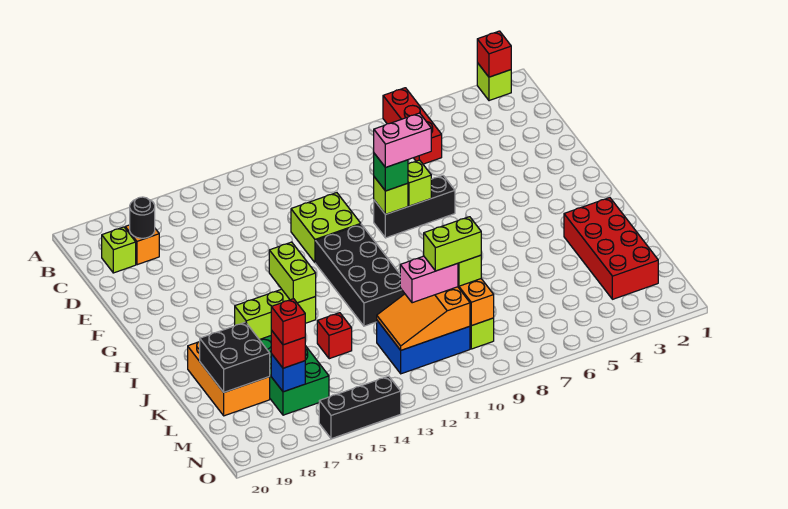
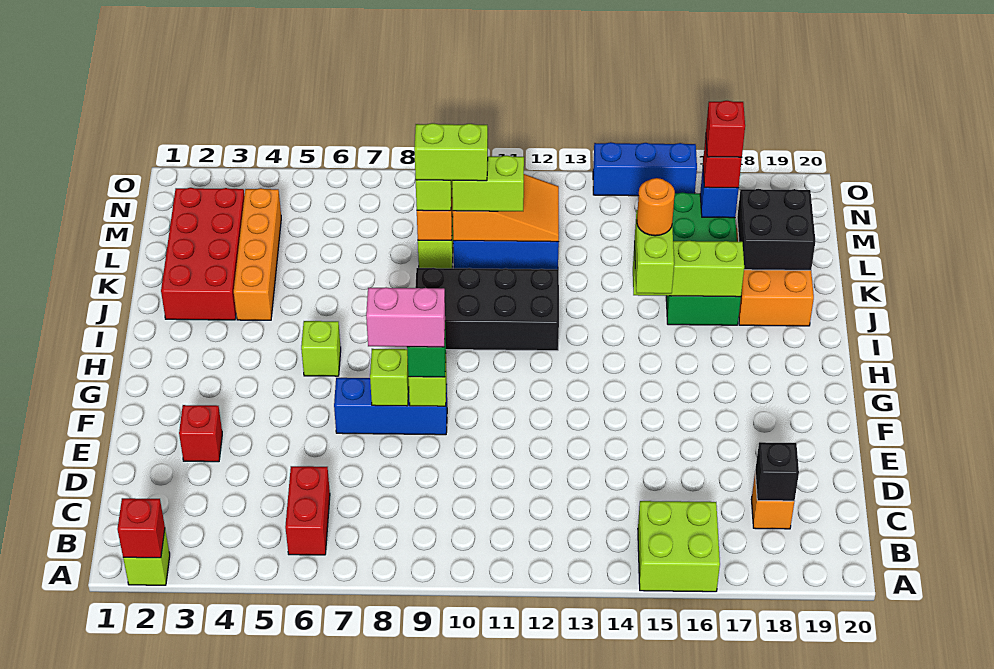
red 1x3 brick [383,88,442,164] -> red 1x2 brick [285,466,330,555]
black 1x1 round brick [130,197,155,238] -> black 1x1 brick [755,442,799,501]
lime 1x1 brick [102,227,136,273] -> lime 1x1 brick moved to [301,321,341,376]
lime 2x2 brick [291,193,361,262] -> lime 2x2 brick moved to [638,501,720,592]
black 1x3 brick [374,175,455,238] -> blue 1x3 brick [334,378,447,435]
black 2x4 brick [315,224,405,326] -> black 2x4 brick turned to [415,268,559,351]
none -> orange 1x4 brick [234,188,281,320]
none -> orange 1x1 round brick [637,178,675,236]
red 1x1 brick [317,313,352,359] -> red 1x1 brick moved to [179,405,222,462]
pink 1x2 brick [400,256,458,303] -> lime 1x2 brick [452,156,524,211]
black 1x3 brick [319,376,401,439] -> blue 1x3 brick [593,142,697,196]

